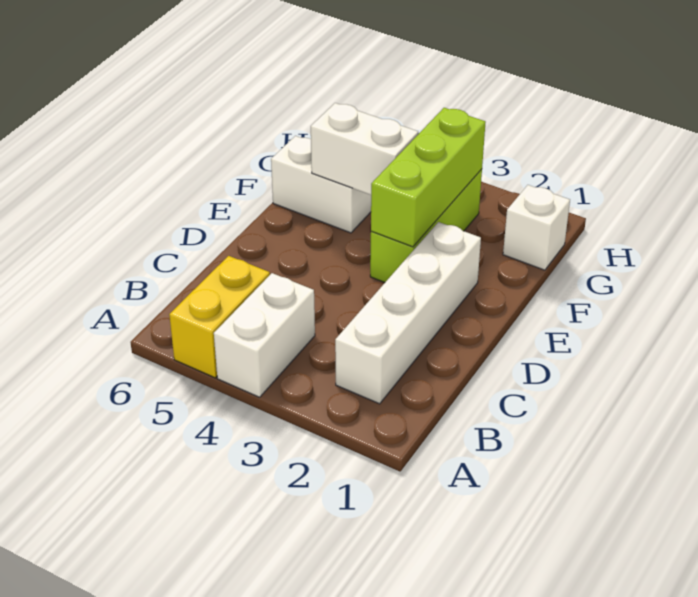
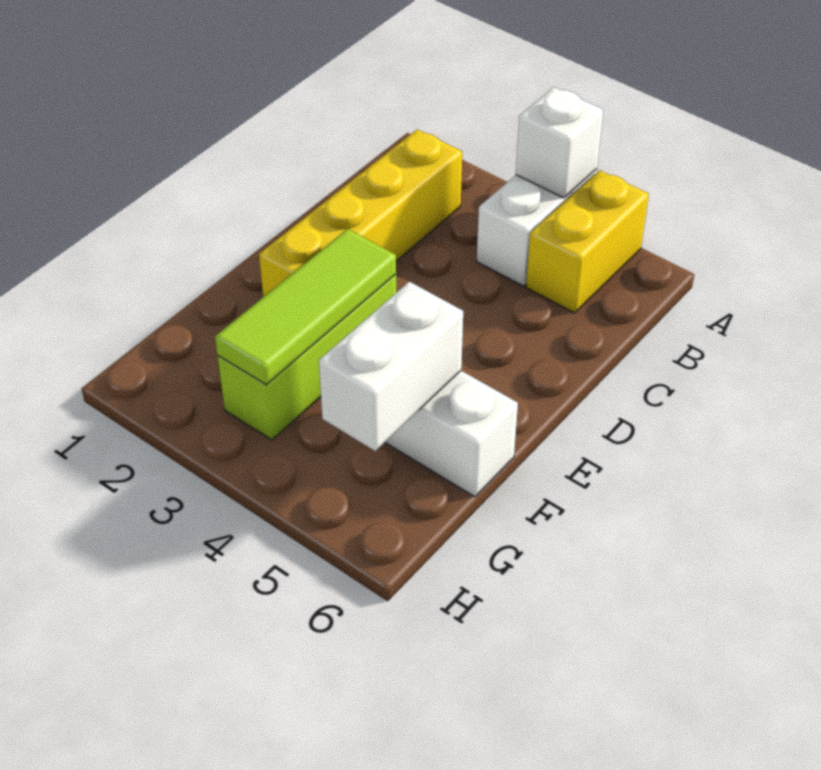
white 1x4 brick [335,222,481,404] -> yellow 1x4 brick [259,129,462,297]
lime 1x3 brick [371,108,486,247] -> lime 1x3 tile [215,229,396,385]
white 1x2 brick [311,103,418,195] -> white 1x2 brick turned to [319,282,463,451]
white 1x1 brick [503,185,570,270] -> white 1x1 brick moved to [516,87,604,198]

